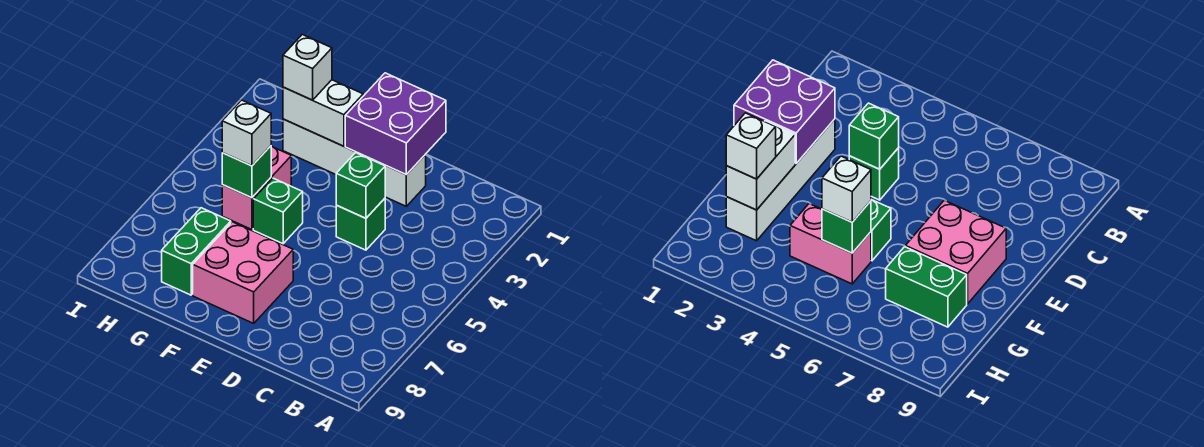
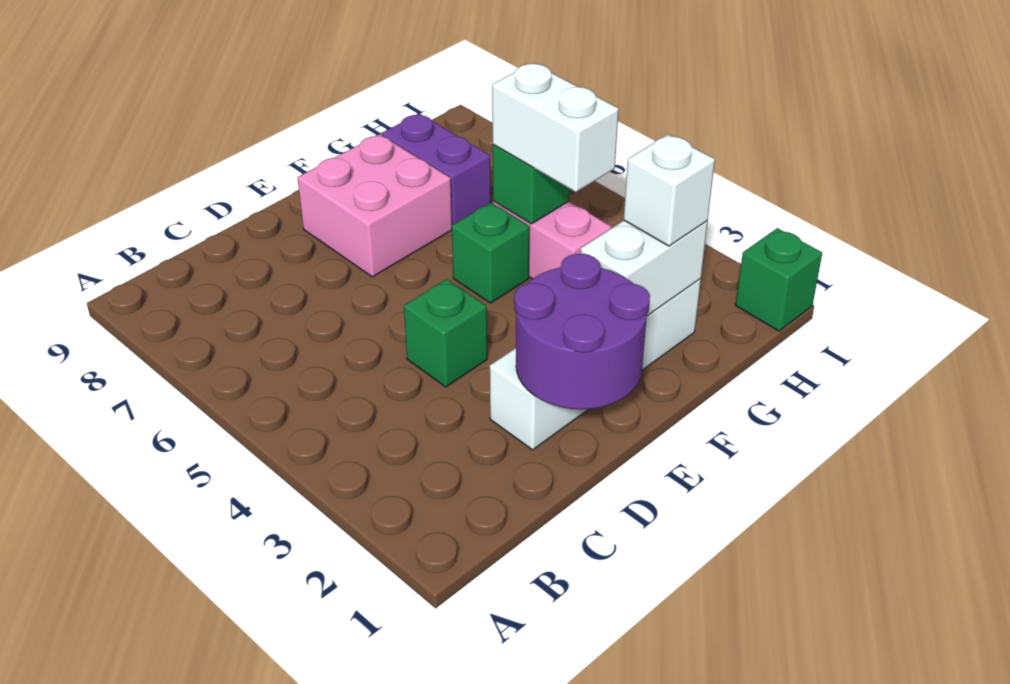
purple 2x2 brick [345,73,446,175] -> purple 2x2 round brick [514,254,650,410]
green 1x1 brick [336,153,385,218] -> green 1x1 brick moved to [735,228,822,331]
white 1x1 brick [222,100,271,166] -> white 1x2 brick [492,63,619,192]
green 1x2 brick [162,208,231,295] -> purple 1x2 brick [381,114,491,225]

